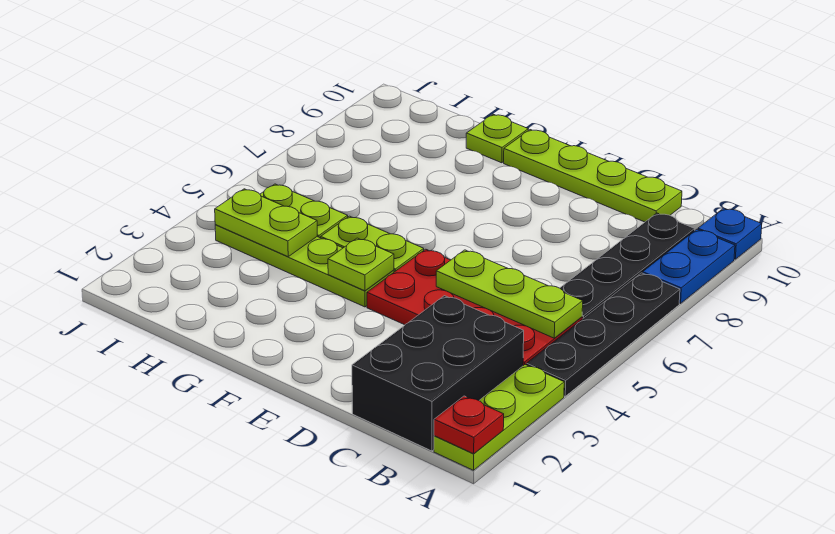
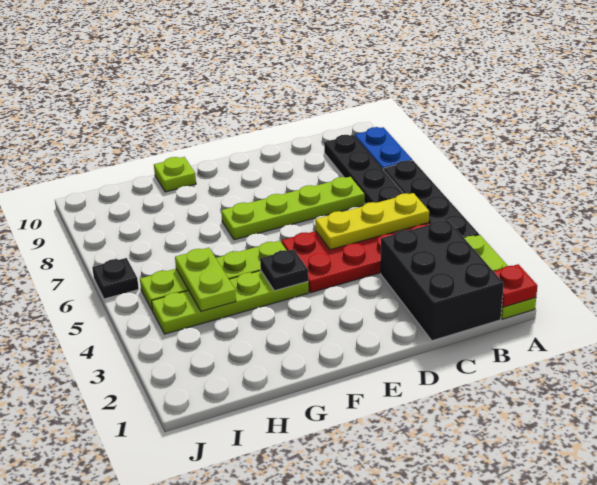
blue 1x1 plate [698,208,762,259] -> none
lime 1x3 plate [436,250,583,338] -> yellow 1x3 plate [315,193,429,250]
lime 1x4 plate [504,130,682,222] -> lime 1x4 plate moved to [221,177,365,240]
lime 1x1 plate [328,238,394,291] -> black 1x1 plate [260,249,308,291]
lime 1x2 plate [215,189,317,257] -> lime 1x2 plate turned to [175,248,236,311]
none -> black 1x1 plate [92,258,139,299]

